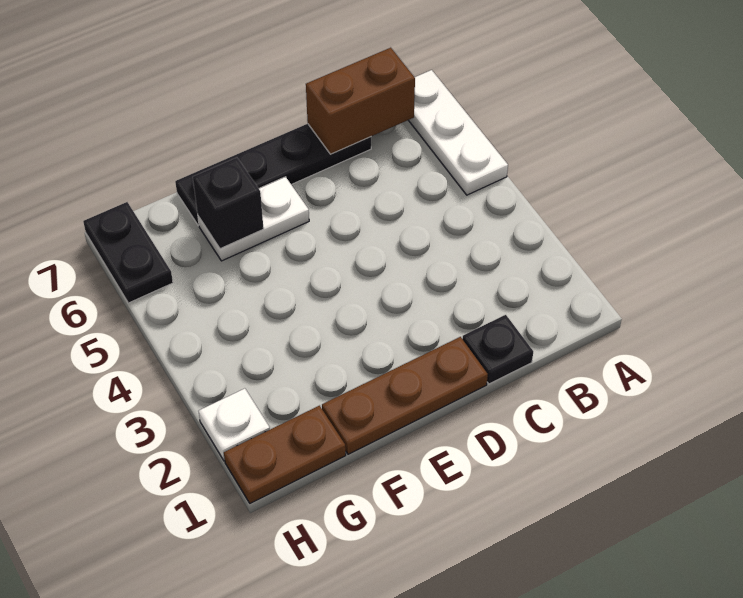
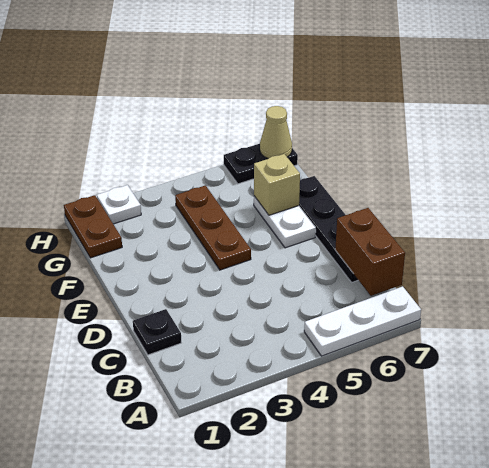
brown 1x3 plate [322,337,488,454] -> brown 1x3 plate moved to [175,186,251,270]
black 1x1 brick [193,158,264,249] -> tan 1x1 brick [254,154,300,215]
none -> tan 1x1 cone [260,106,292,158]

